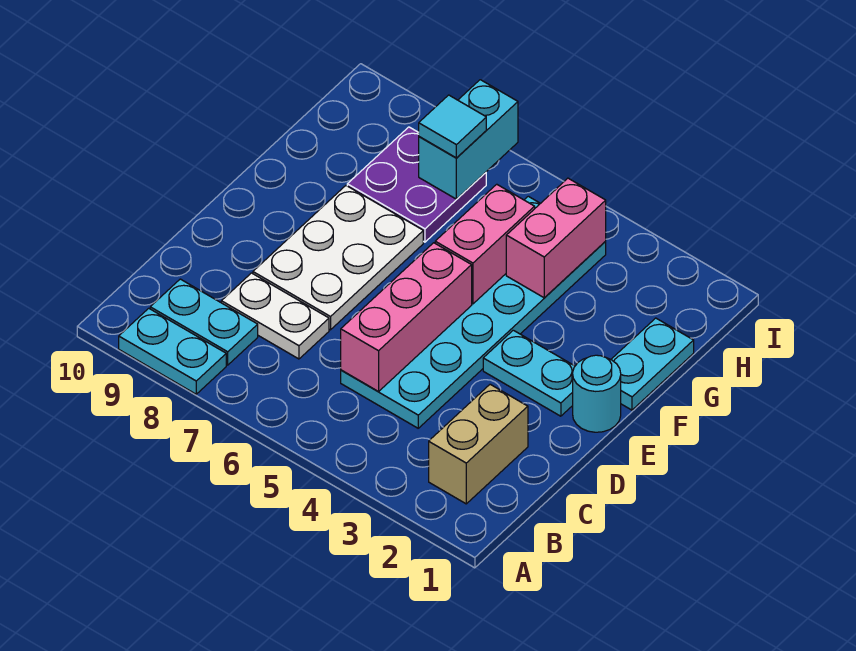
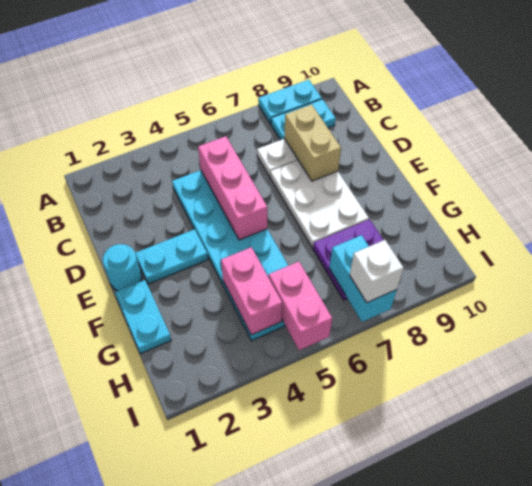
tan 1x2 brick [429,384,528,504] -> tan 1x2 brick moved to [284,105,341,181]
pink 1x2 brick [435,184,535,304] -> pink 1x2 brick moved to [269,262,332,350]
cyan 1x1 tile [419,95,486,158] -> none
none -> white 1x1 brick [350,240,404,302]

